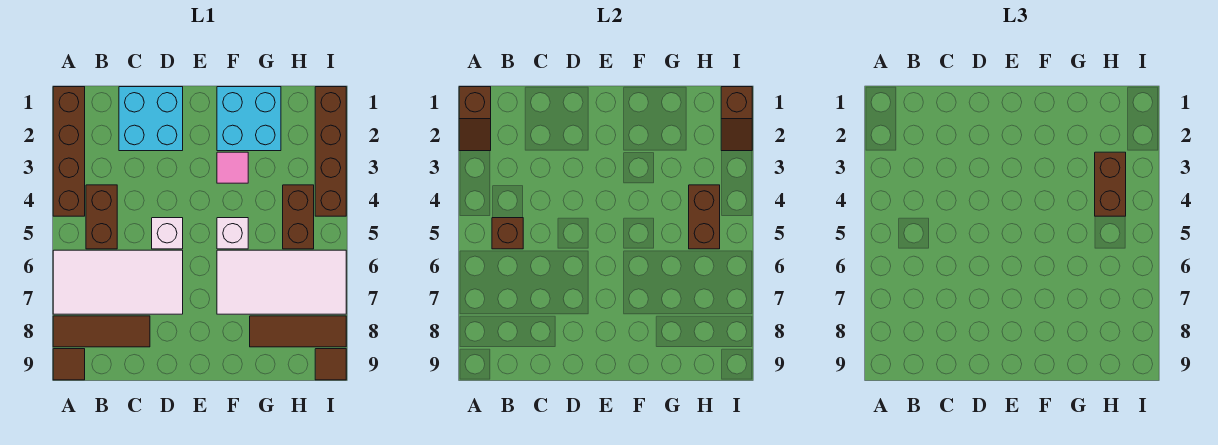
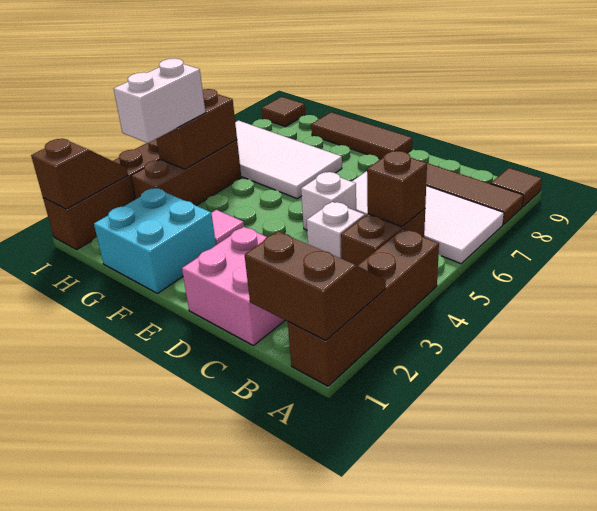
brown 1x2 slope [459,87,491,151] -> brown 2x2 slope [245,231,386,341]
cyan 2x2 brick [119,87,183,151] -> pink 2x2 brick [182,227,285,346]
white 1x1 brick [217,218,248,249] -> white 1x1 brick moved to [307,202,365,259]
brown 1x3 tile [250,316,346,347] -> brown 1x3 tile moved to [311,112,412,159]
brown 1x2 brick [1095,152,1126,216] -> white 1x2 brick [114,58,205,143]
brown 1x2 brick [283,185,314,249] -> brown 1x3 brick [131,140,241,206]

